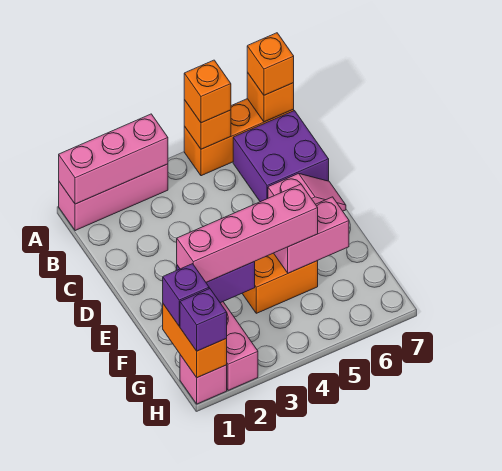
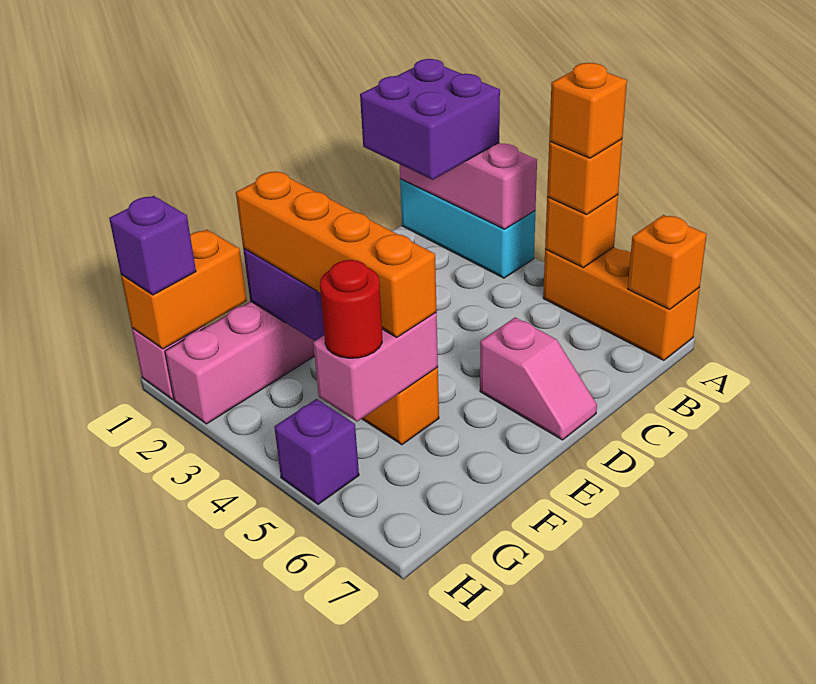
pink 1x3 brick [59,164,168,231] -> cyan 1x3 brick [400,179,536,278]
orange 1x1 brick [247,33,294,95] -> orange 1x1 brick moved to [549,63,627,158]
purple 2x2 brick [233,111,329,202] -> purple 2x2 brick moved to [360,59,500,180]
pink 1x4 brick [177,184,318,282] -> orange 1x4 brick [236,171,437,337]
pink 1x2 brick [274,197,349,273] -> pink 1x2 brick turned to [313,313,438,422]
purple 1x1 brick [163,264,209,326] -> purple 1x1 brick moved to [274,399,359,504]
none -> red 1x1 round brick [320,260,382,358]

